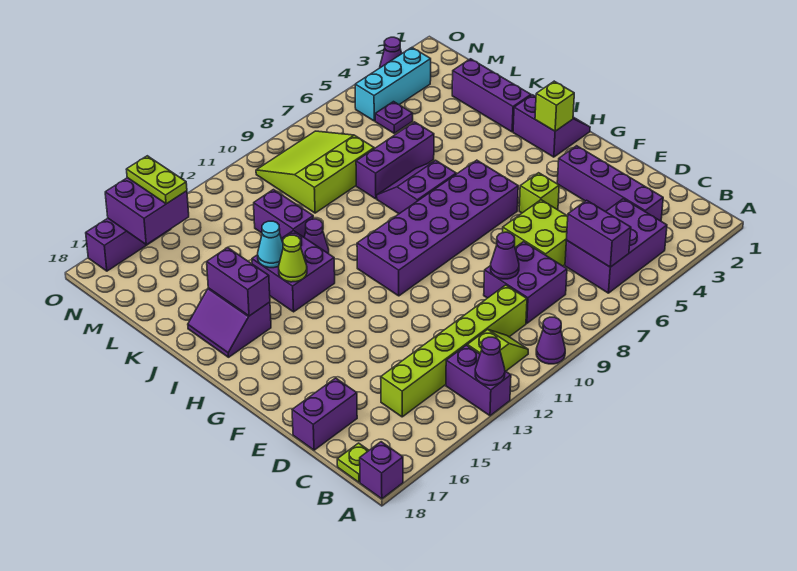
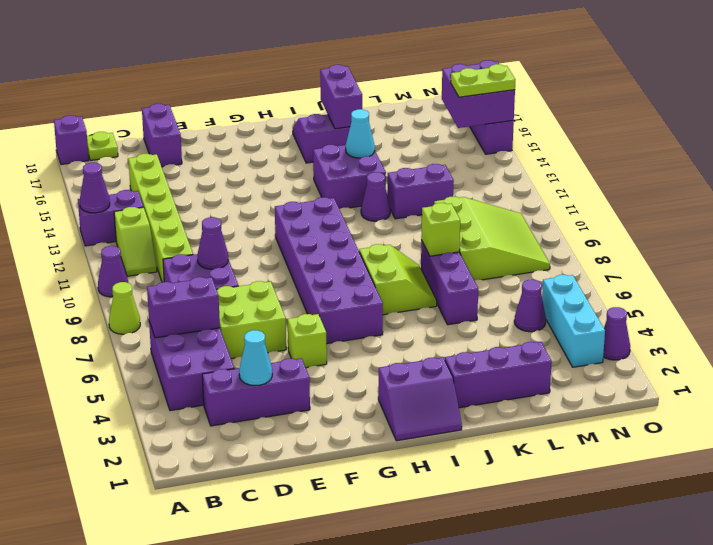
purple 1x4 brick [557,146,663,221] -> purple 1x3 brick [202,358,310,426]
none -> cyan 1x1 cone [239,330,272,386]
lime 1x1 brick [535,81,574,131] -> lime 1x1 brick moved to [421,203,460,256]
purple 2x2 slope [377,160,456,214] -> lime 2x2 slope [359,244,437,315]
lime 1x1 cone [279,235,307,282] -> lime 1x1 cone moved to [109,282,140,334]
purple 1x2 brick [207,248,270,316] -> purple 1x2 brick turned to [320,65,362,129]
purple 1x1 plate [375,102,413,133] -> purple 1x1 cone [514,280,546,332]

